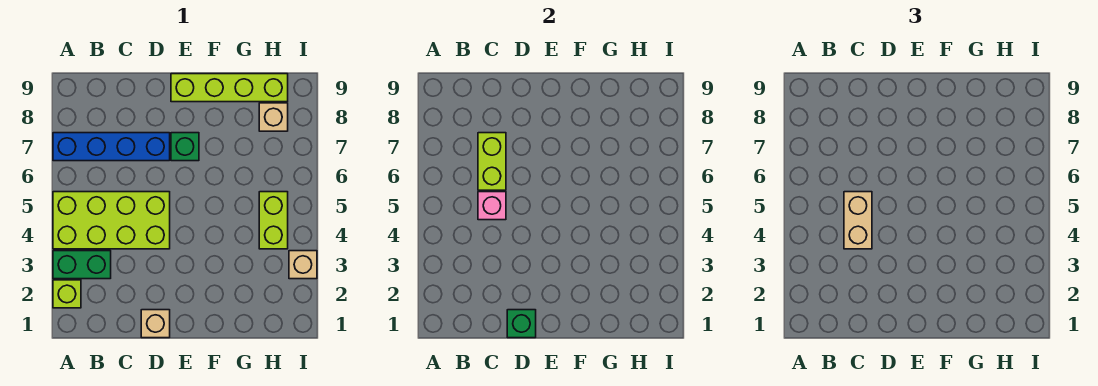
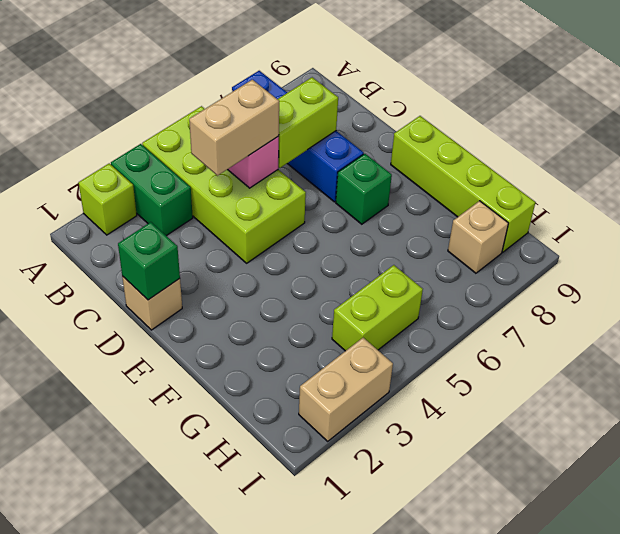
tan 1x1 brick [289,251,317,279] -> tan 1x2 brick [299,338,393,441]

